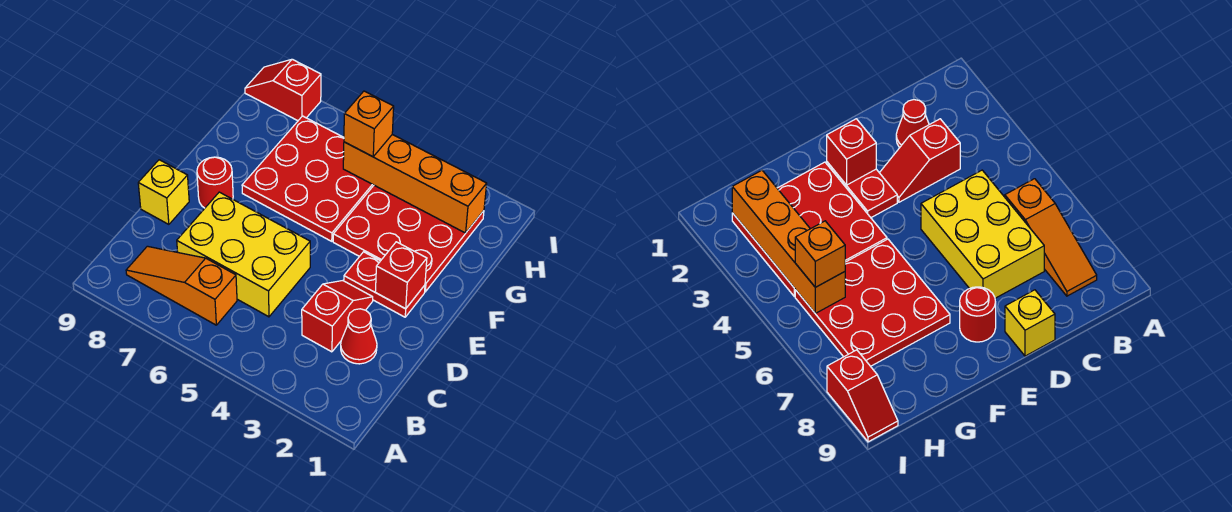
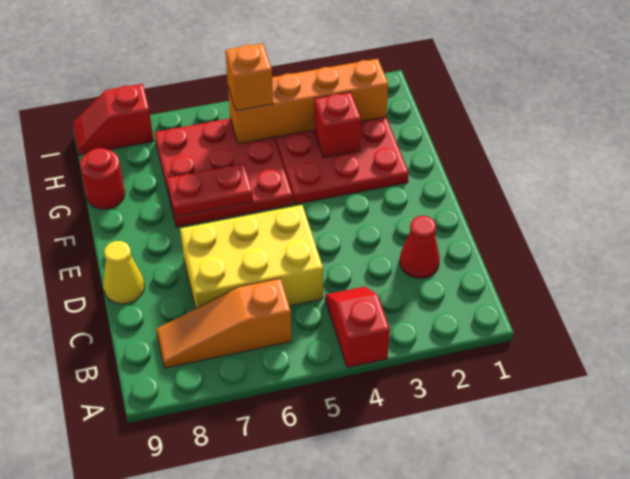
red 1x2 slope [302,281,373,352] -> red 1x2 slope moved to [325,286,390,368]
yellow 1x1 brick [138,160,189,224] -> yellow 1x1 cone [103,241,144,304]
red 1x2 plate [344,252,425,317] -> red 1x2 plate moved to [167,164,253,217]
red 1x1 brick [375,242,427,309] -> red 1x1 brick moved to [314,92,361,158]
red 1x1 round brick [197,157,233,208] -> red 1x1 round brick moved to [80,148,125,209]

